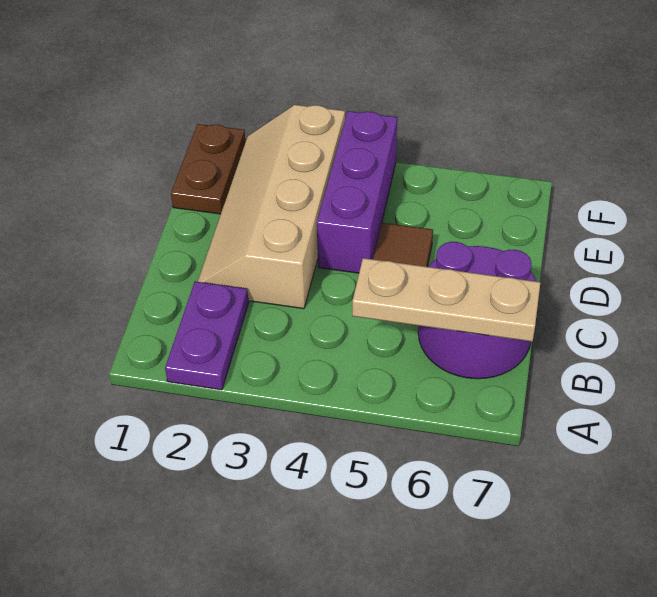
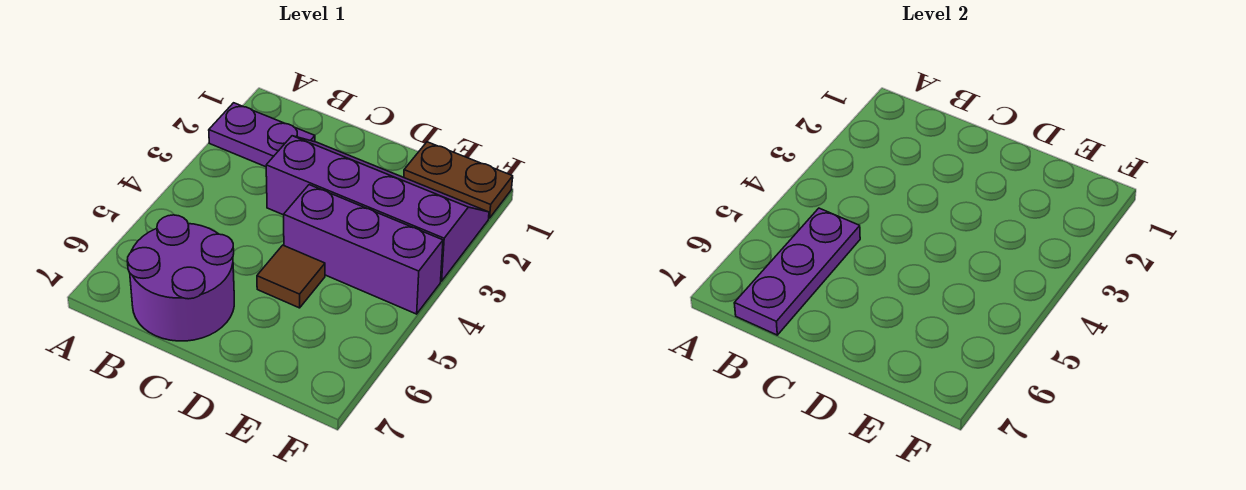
tan 1x3 plate [352,258,540,342] -> purple 1x3 plate [734,208,860,335]
tan 2x4 slope [198,105,345,309] -> purple 2x4 slope [266,136,489,281]

